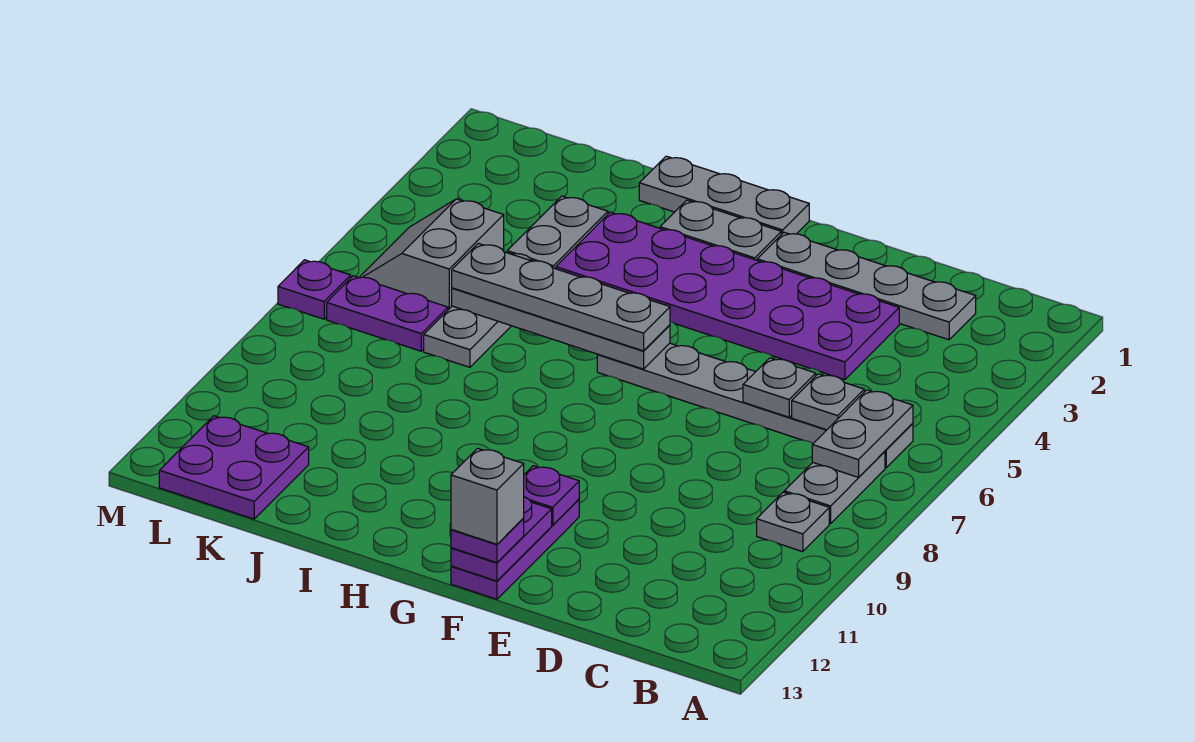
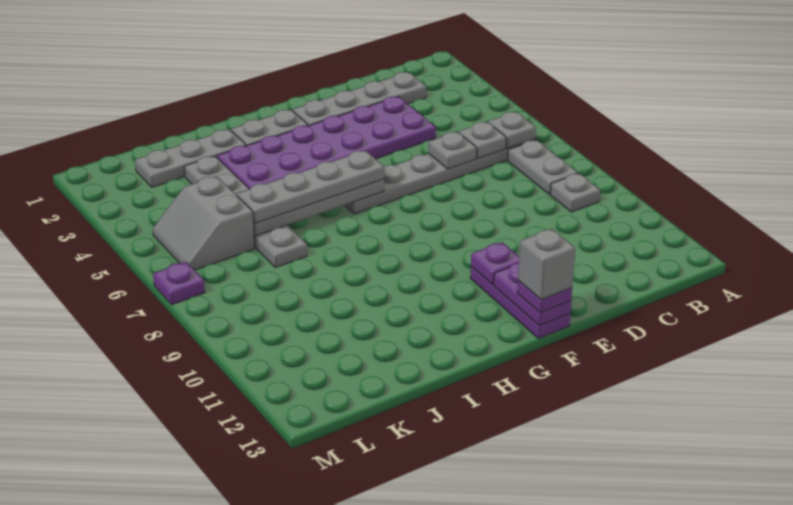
grey 1x2 plate [812,390,913,477] -> grey 1x1 plate [488,112,536,148]
grey 1x3 plate [639,156,809,235] -> grey 1x3 plate moved to [135,129,246,187]
purple 1x2 plate [327,276,448,351] -> none
purple 2x2 plate [159,416,309,519] -> none

